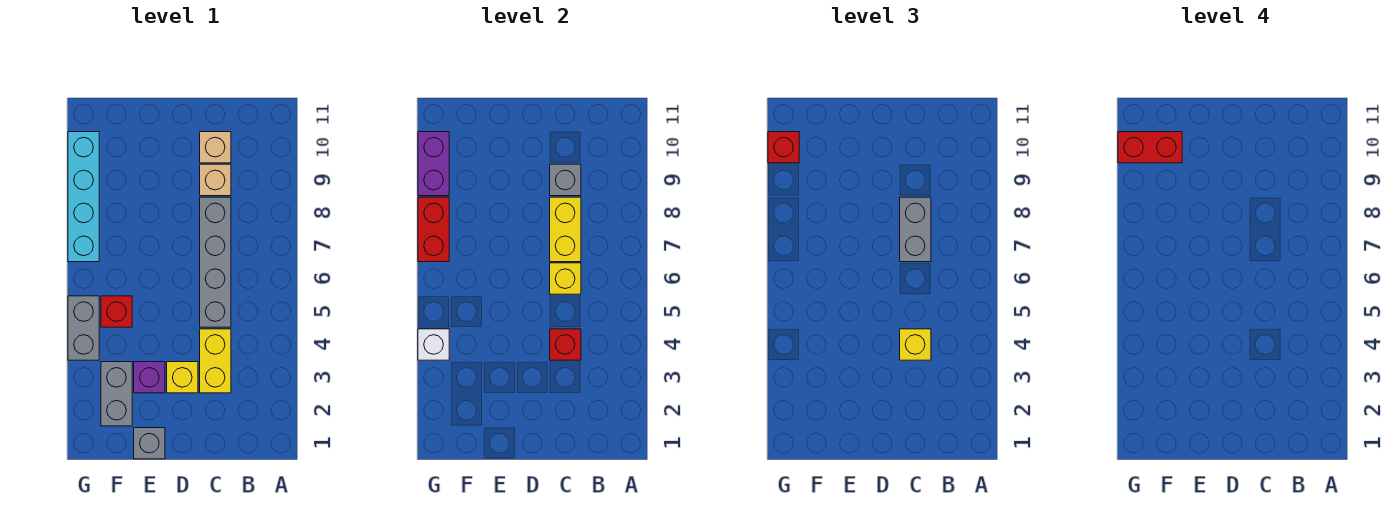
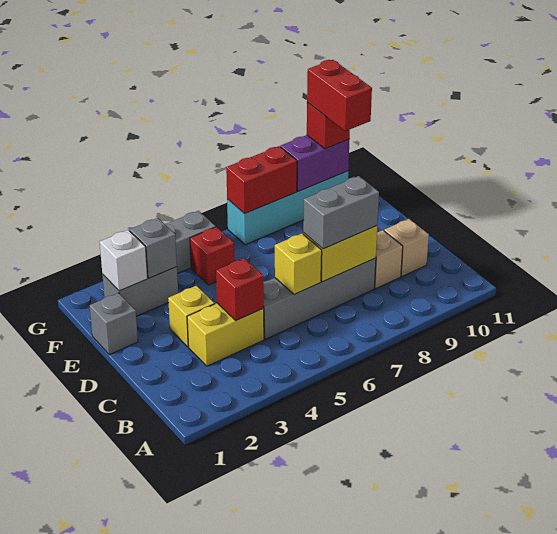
yellow 1x1 brick [900,329,931,360] -> none
grey 1x1 brick [550,164,581,196] -> grey 1x1 brick moved to [130,218,177,278]
purple 1x1 brick [134,362,165,393] -> none
white 1x1 brick [418,329,449,360] -> white 1x1 brick moved to [100,230,148,291]

